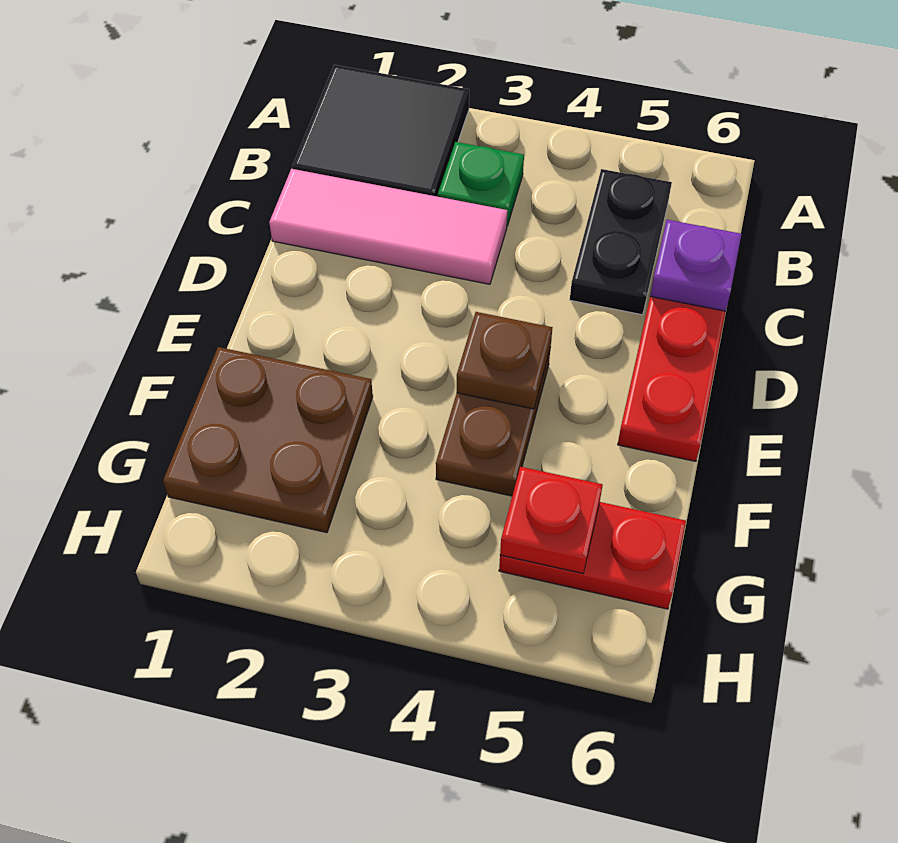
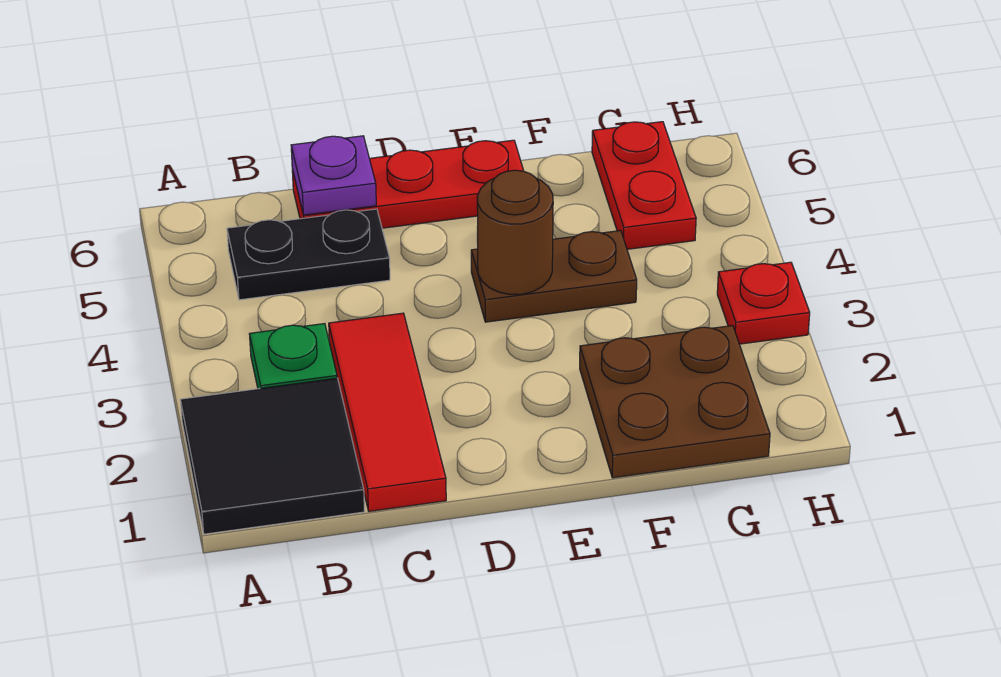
pink 1x3 tile [269,169,508,284] -> red 1x3 tile [329,313,446,511]
brown 1x1 plate [457,312,553,409] -> brown 1x1 round brick [477,170,553,294]
red 1x1 plate [500,467,603,573] -> red 1x1 plate moved to [717,262,810,344]

